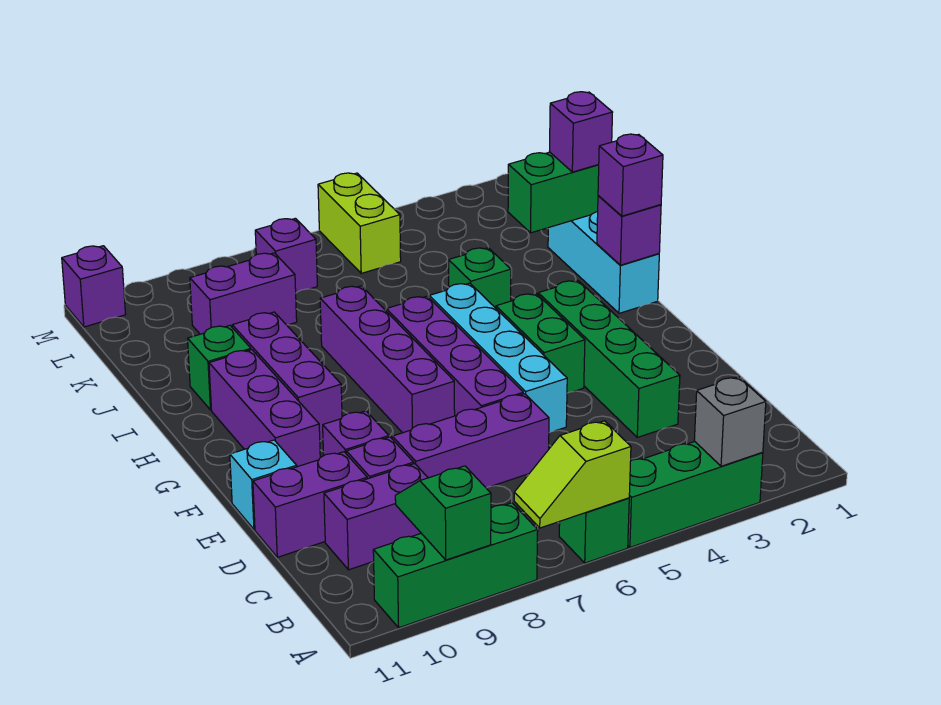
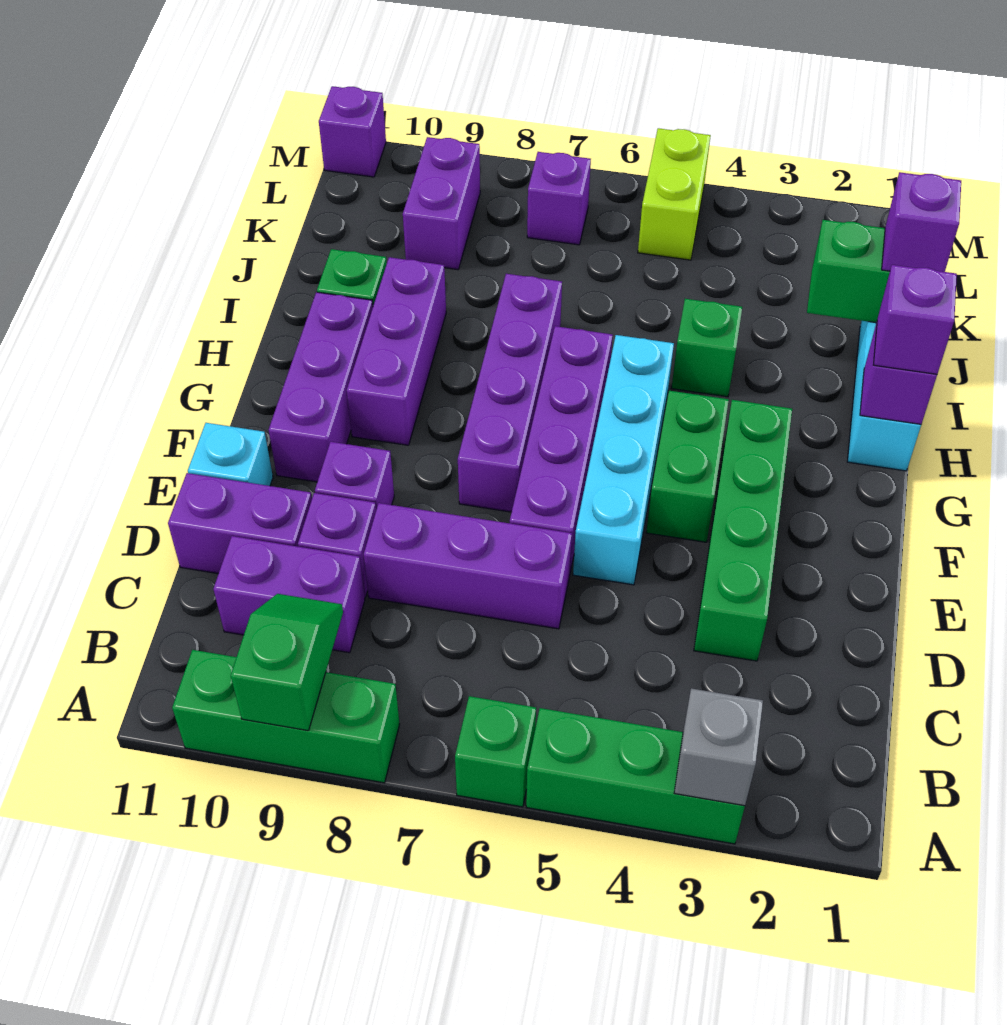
lime 1x2 slope [514,421,631,528] -> none
purple 1x2 brick [190,253,297,334] -> purple 1x2 brick turned to [403,137,480,270]

